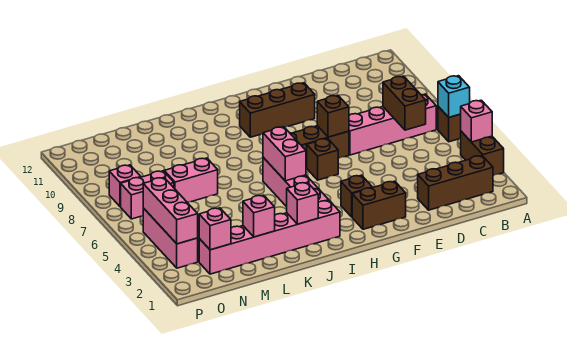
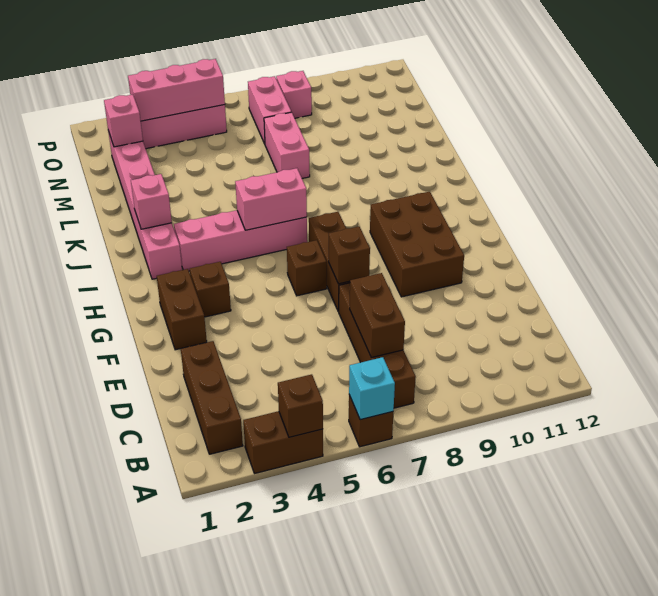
pink 1x1 brick [461,100,492,142] -> brown 1x1 brick [278,374,323,437]
pink 1x4 brick [349,94,436,155] -> brown 1x4 brick [338,283,416,408]
brown 1x2 brick [383,76,426,130] -> brown 1x2 brick turned to [350,273,405,358]
brown 1x3 brick [240,83,315,137] -> brown 2x3 brick [370,192,464,297]
pink 1x1 brick [243,195,275,237] -> none

